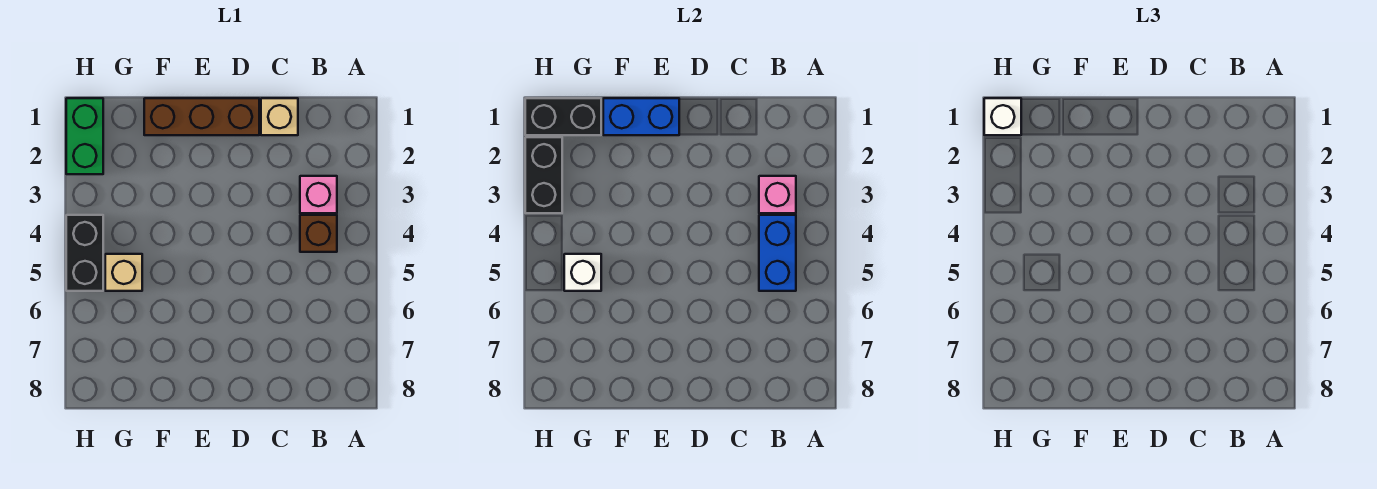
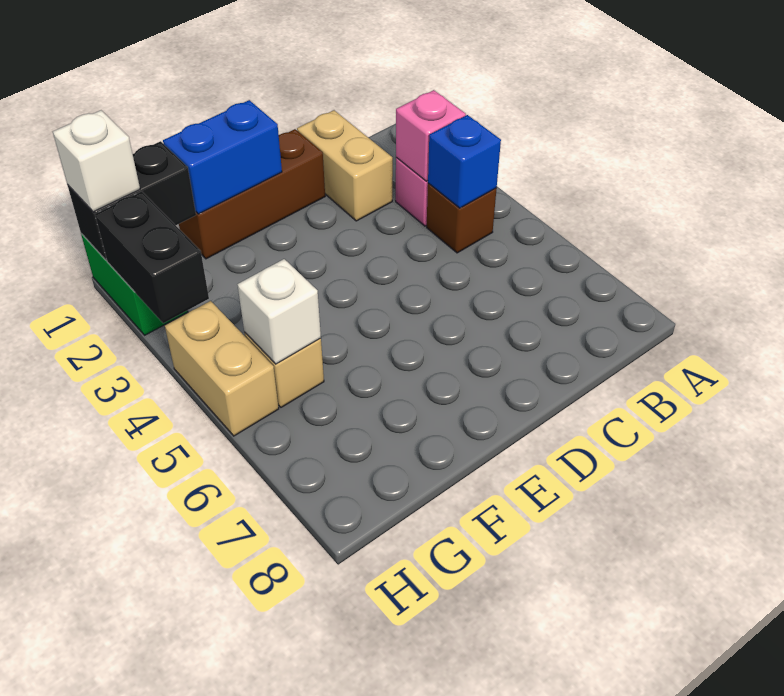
blue 1x2 brick [759,215,796,291] -> blue 1x1 brick [428,115,501,208]
tan 1x1 brick [261,98,298,135] -> tan 1x2 brick [297,110,393,221]
black 1x2 brick [66,215,103,291] -> tan 1x2 brick [165,301,279,436]

